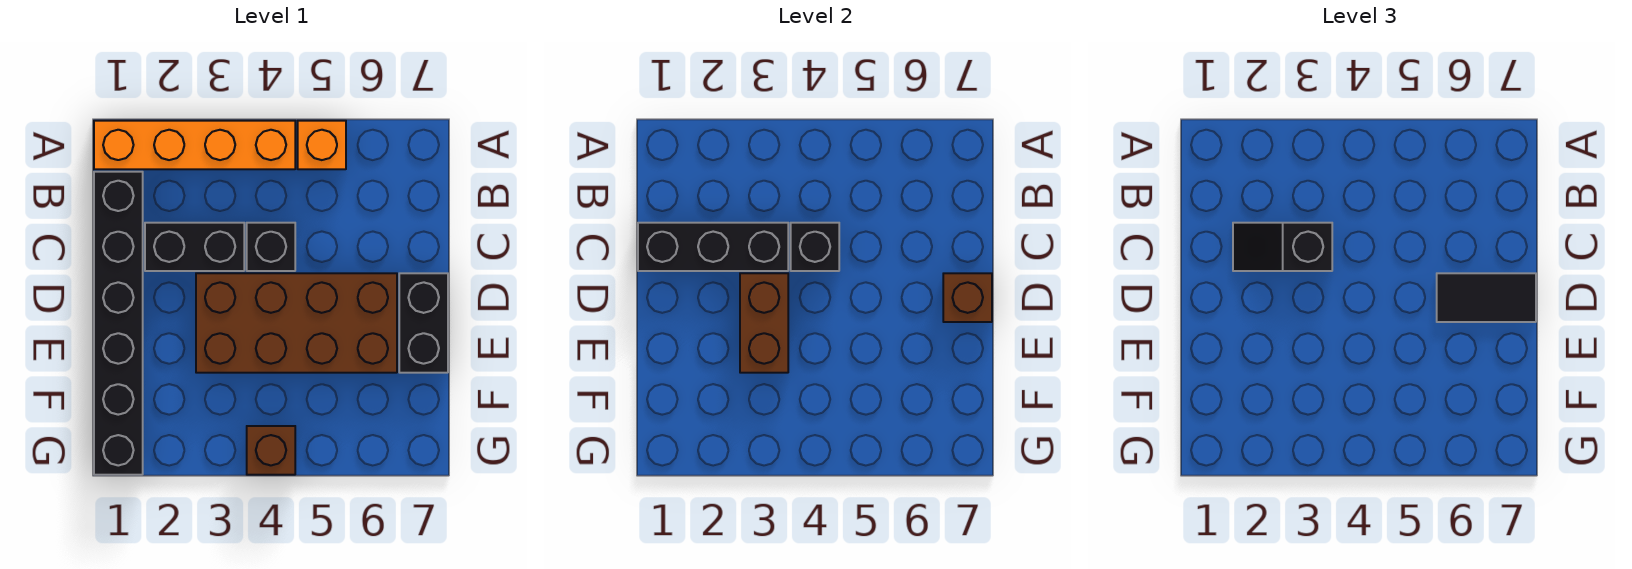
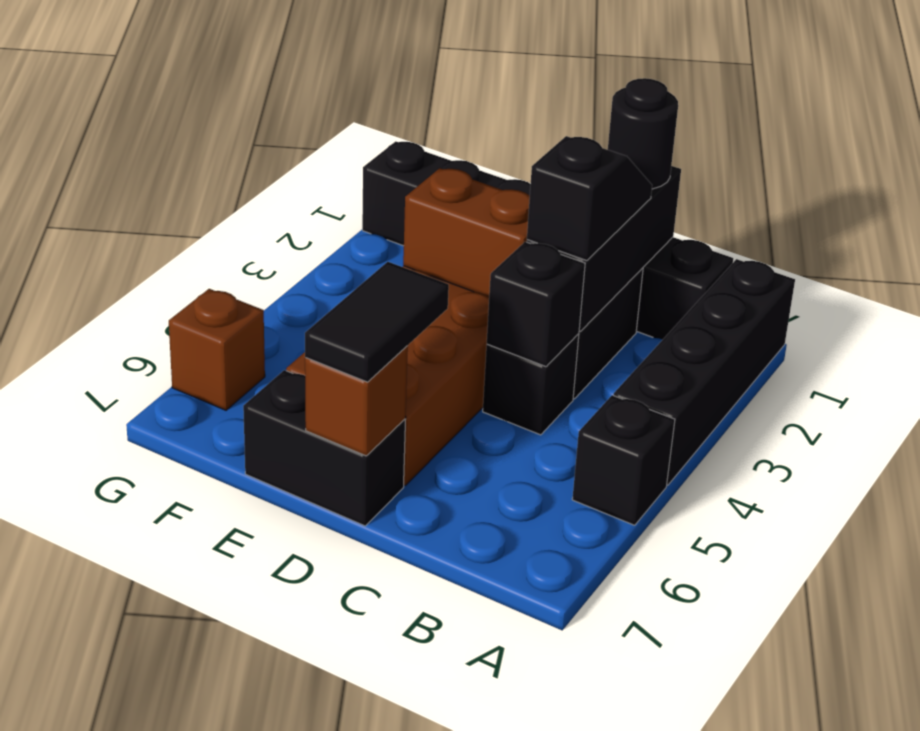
orange 1x4 brick [94,121,295,169] -> black 1x4 brick [613,259,795,485]
orange 1x1 brick [298,121,346,169] -> black 1x1 brick [572,395,675,525]
none -> black 1x1 round brick [608,78,678,189]
brown 1x1 brick [247,426,295,475] -> brown 1x1 brick moved to [169,289,265,410]

